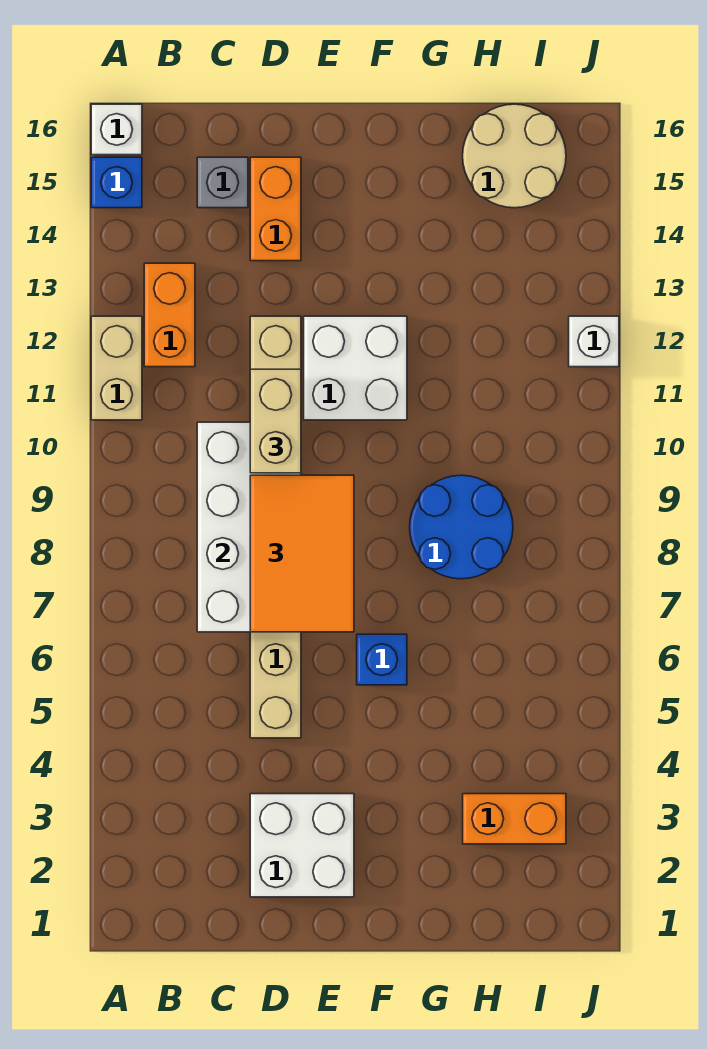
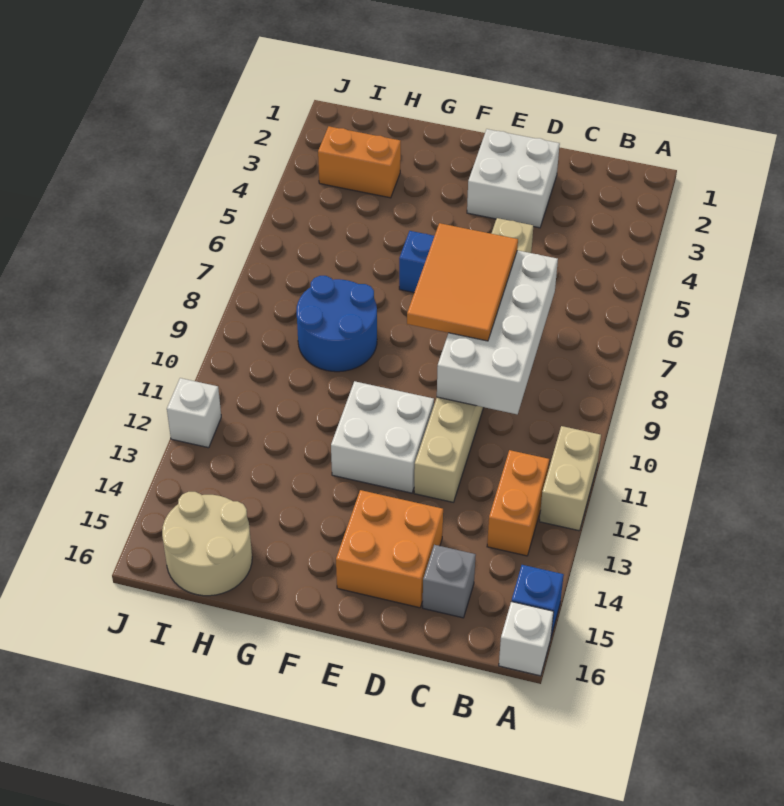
tan 1x2 brick [250,369,301,473] -> none
orange 1x2 brick [250,157,301,261] -> orange 2x2 brick [336,490,443,608]

